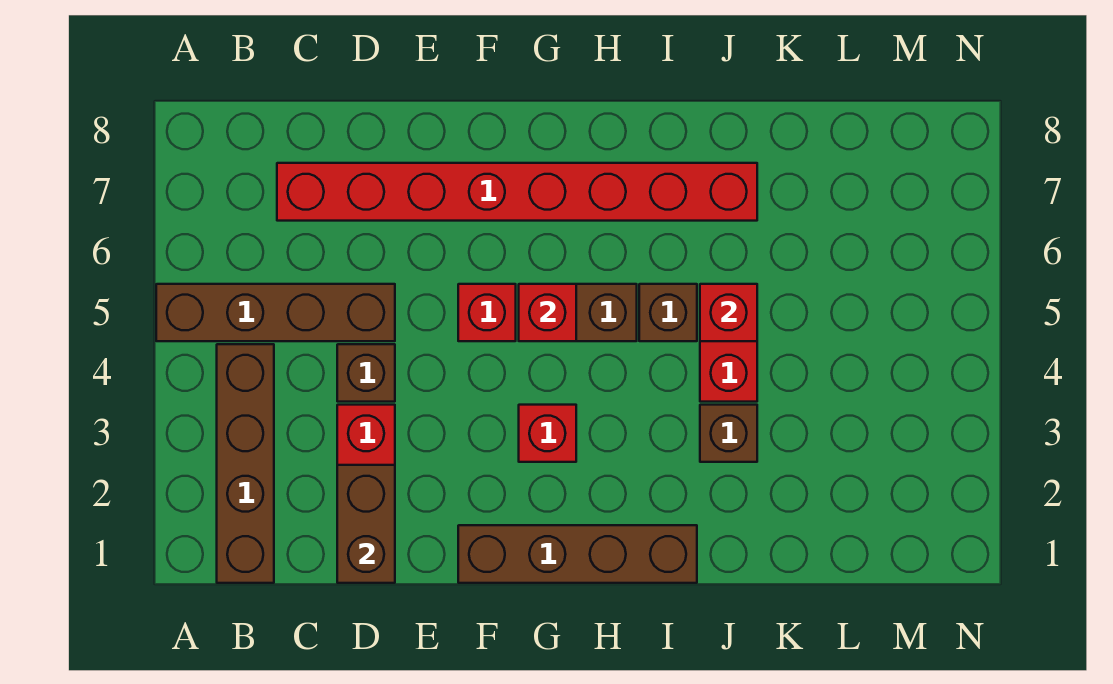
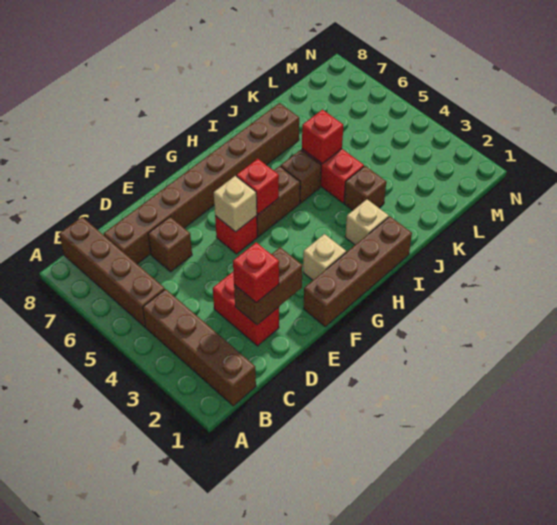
brown 1x4 brick [156,284,395,341] -> brown 1x4 brick turned to [59,217,165,327]
red 1x8 brick [277,163,757,221] -> brown 1x8 brick [104,103,299,264]
brown 1x2 brick [337,465,395,583] -> brown 1x2 brick turned to [234,247,303,325]
brown 1x1 brick [337,344,395,402] -> brown 1x1 brick moved to [148,217,192,272]
none -> tan 1x1 brick [214,176,257,232]
none -> tan 1x1 brick [303,234,346,280]
red 1x1 brick [519,405,576,462] -> red 1x1 brick moved to [233,242,279,303]
none -> tan 1x1 brick [345,199,389,245]

